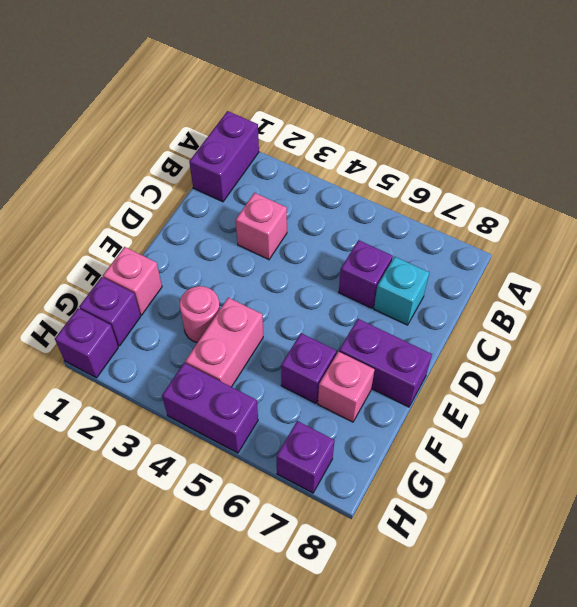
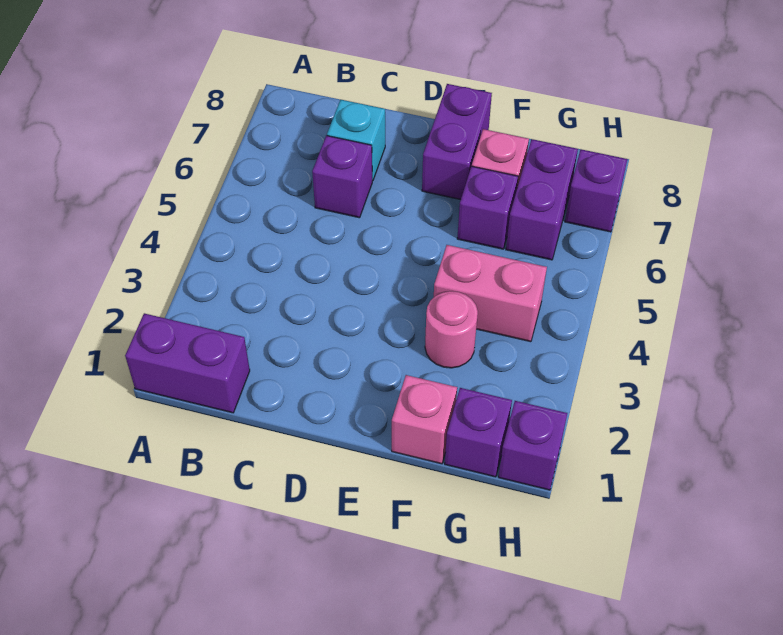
pink 1x1 brick [236,193,287,260] -> none
purple 1x2 brick [162,363,258,453] -> purple 1x2 brick moved to [506,139,578,260]

